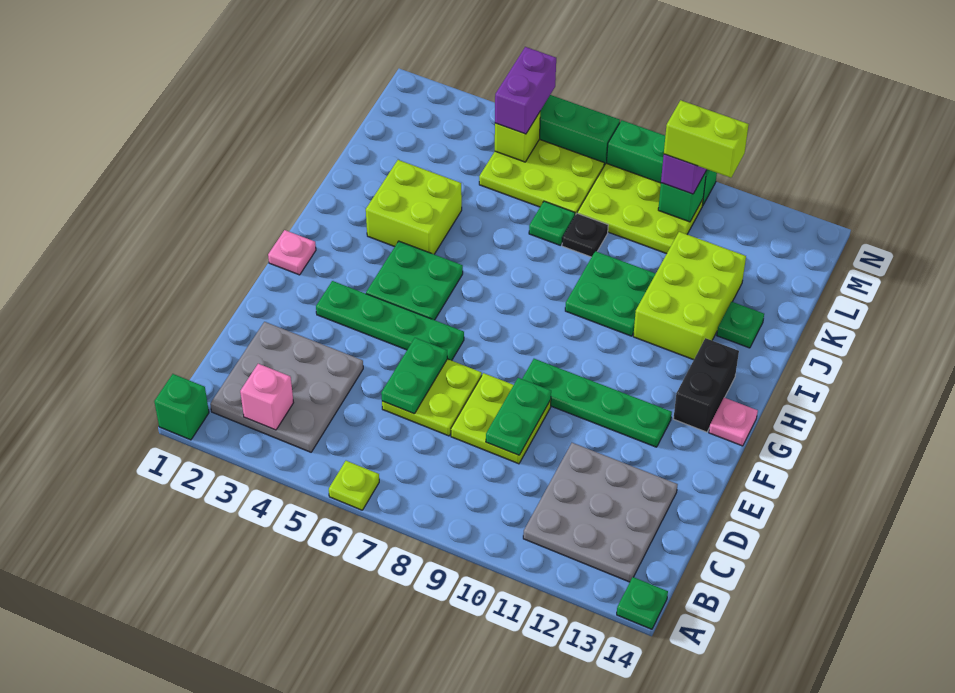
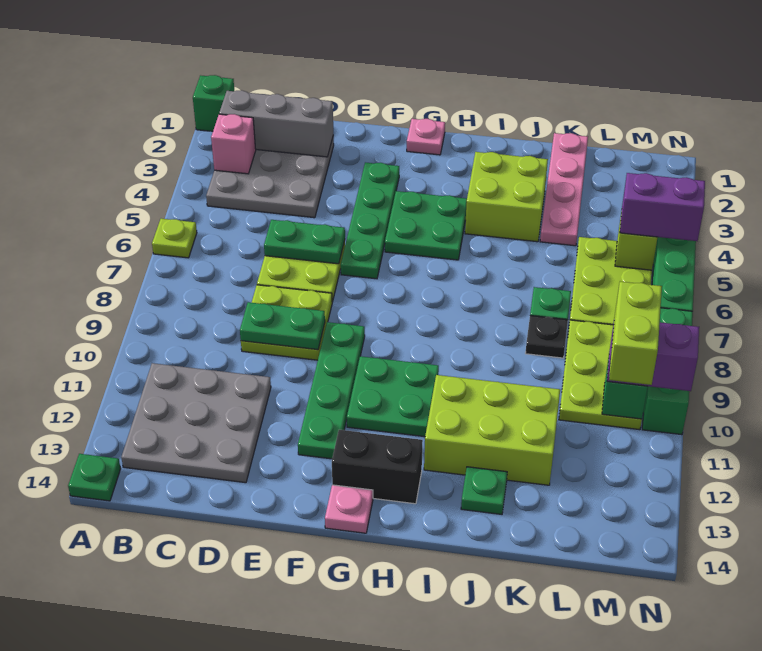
none -> grey 1x3 brick [219,90,333,157]
green 2x2 plate [565,251,656,336] -> green 2x2 plate moved to [347,356,439,437]
none -> pink 1x4 plate [540,133,588,246]

